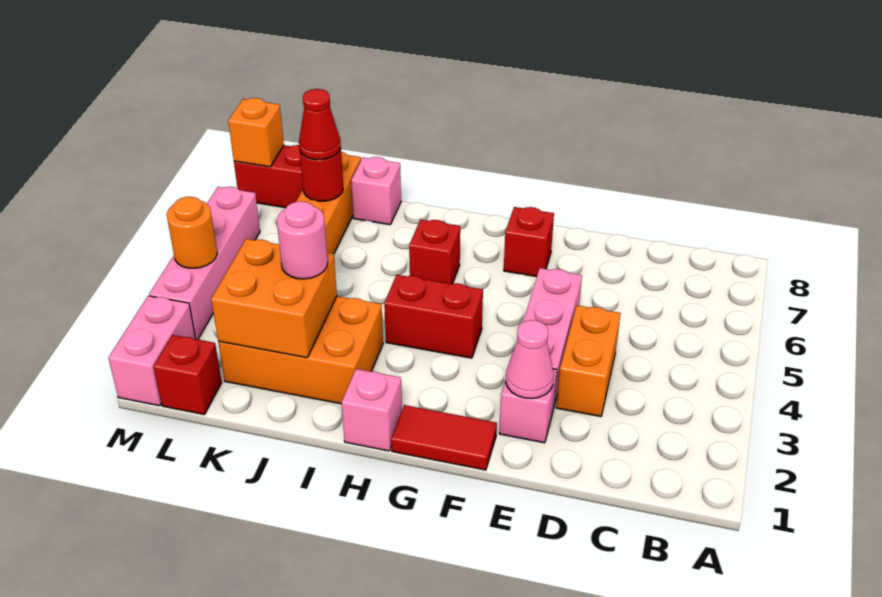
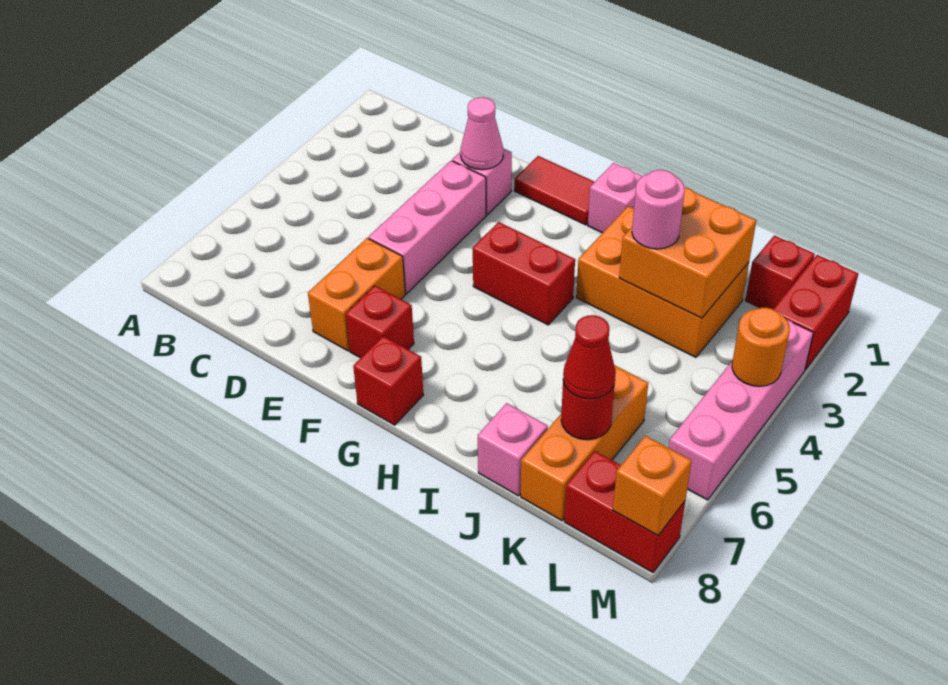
orange 1x2 brick [556,305,621,416] -> orange 1x2 brick moved to [308,238,405,351]
red 1x1 brick [409,220,460,284] -> red 1x1 brick moved to [353,336,423,425]
pink 1x2 brick [108,296,195,406] -> red 1x2 brick [773,255,858,370]

